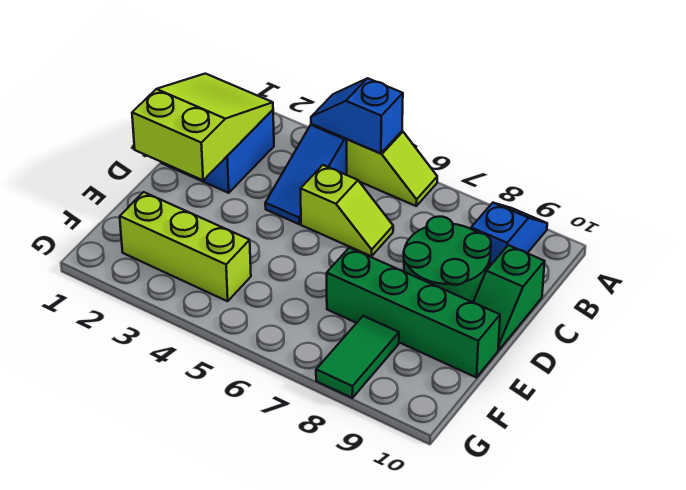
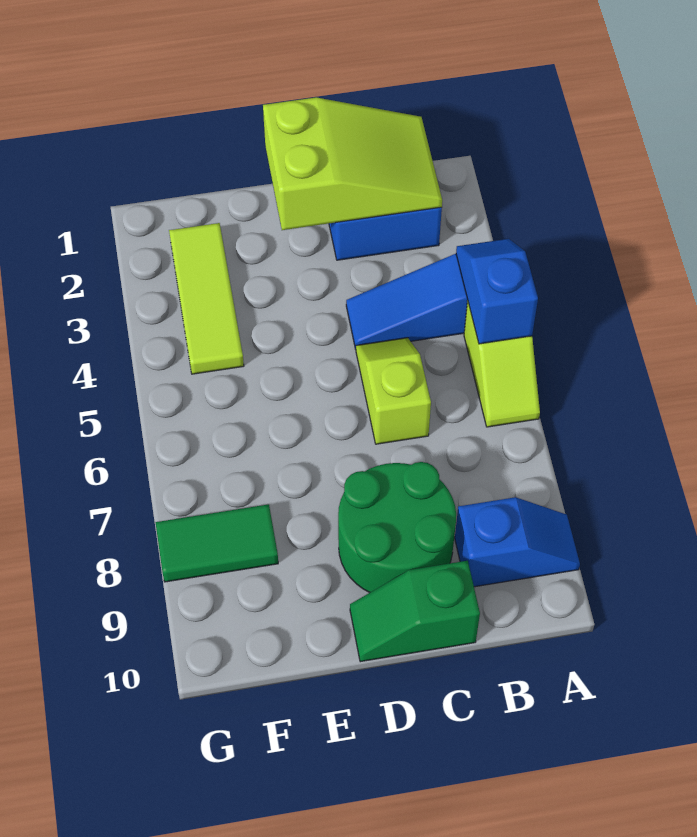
lime 1x2 slope [301,165,393,256] -> lime 1x2 slope turned to [356,338,431,444]
green 1x4 brick [327,248,500,378] -> none
lime 1x3 brick [120,192,251,301] -> lime 1x3 tile [169,223,244,374]

